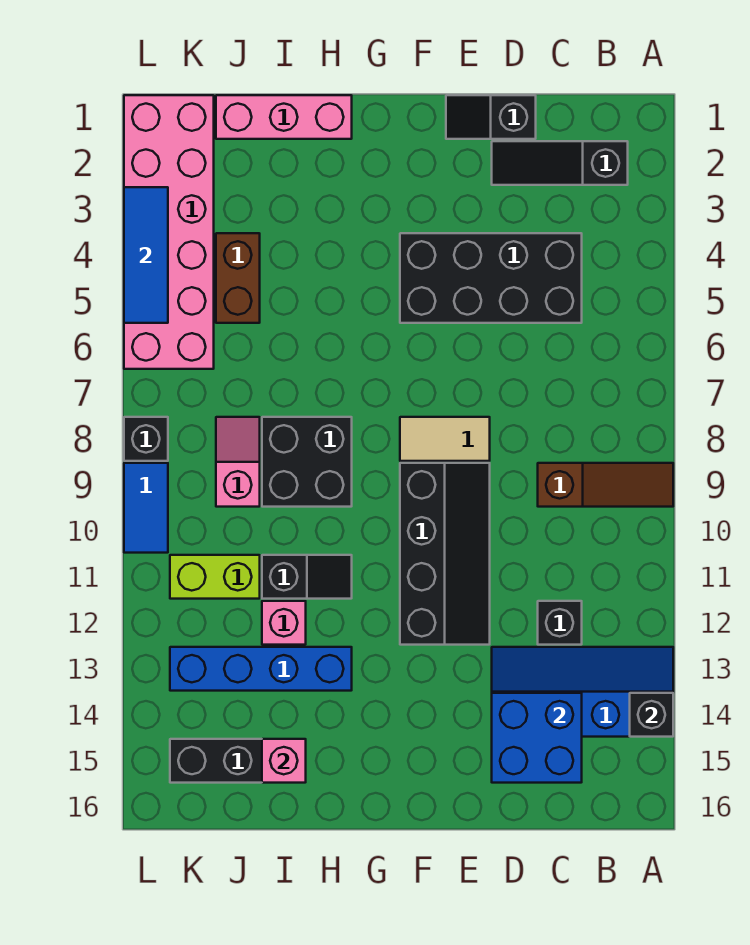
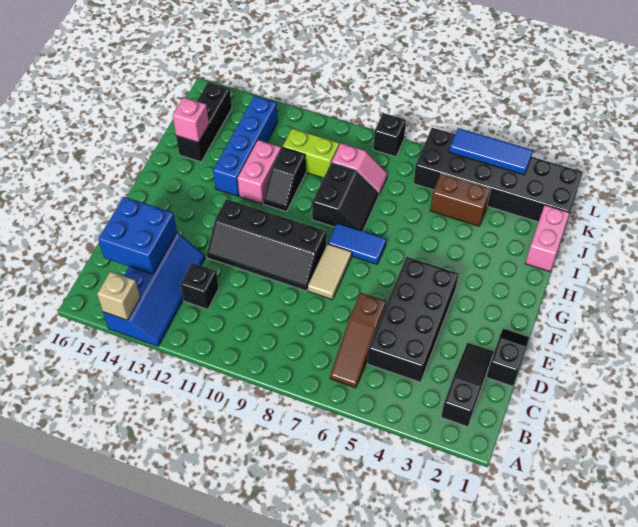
brown 1x3 slope [538,463,673,507] -> brown 1x3 slope moved to [330,293,386,388]
black 1x1 brick [630,693,673,737] -> tan 1x1 brick [97,272,140,320]
pink 1x3 brick [216,95,352,139] -> pink 1x2 brick [525,205,570,272]
black 2x2 brick [262,417,352,507] -> black 2x2 slope [312,162,379,231]
pink 1x1 brick [262,601,306,645] -> pink 1x2 brick [238,140,281,204]
lime 1x2 brick [170,555,260,599] -> lime 1x2 brick turned to [283,128,339,178]
pink 2x6 brick [124,95,214,369] -> black 2x6 brick [413,128,583,222]
blue 1x2 tile [124,463,168,553] -> blue 1x2 tile moved to [328,223,386,264]

